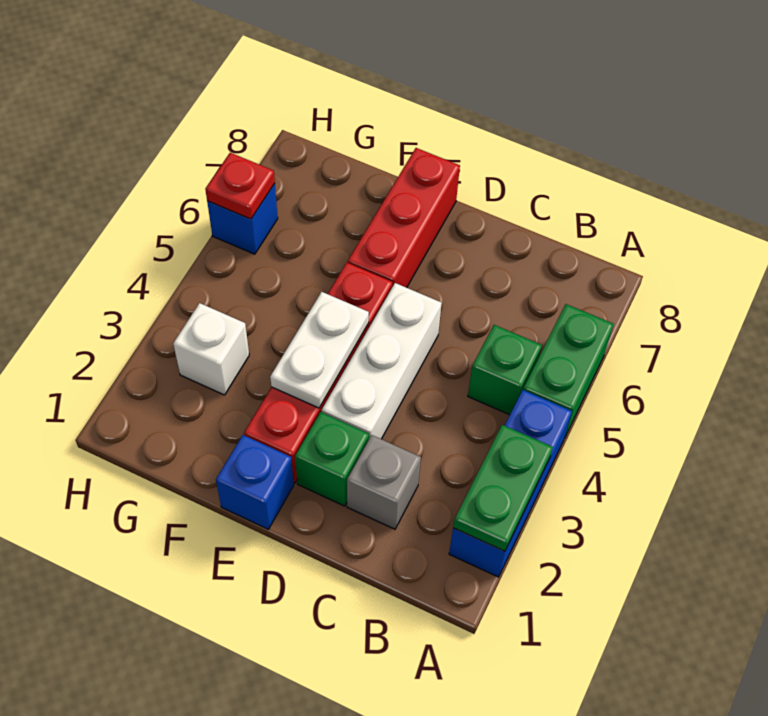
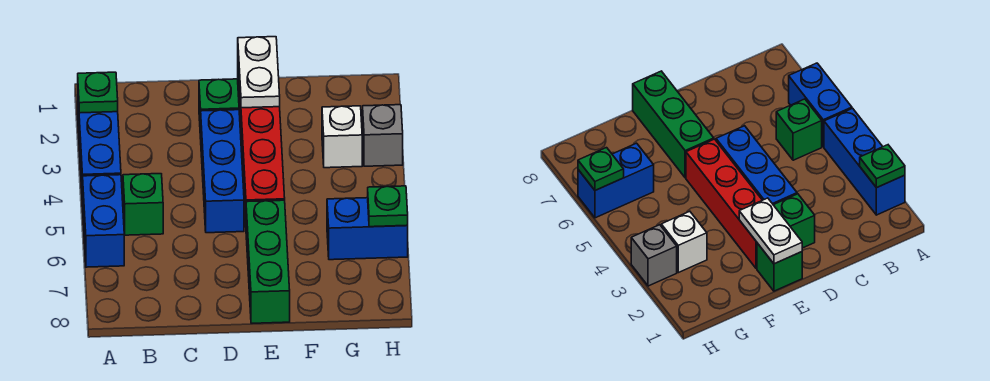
green 1x2 plate [453,425,553,551] -> green 1x1 plate [78,72,118,113]
green 1x2 brick [523,304,614,438] -> blue 1x2 brick [83,175,124,267]
grey 1x1 brick [347,435,421,529] -> grey 1x1 brick moved to [363,105,403,166]
white 1x3 brick [322,283,442,439] -> blue 1x3 brick [201,110,244,233]
blue 1x1 brick [216,435,294,529] -> green 1x1 brick [757,243,802,291]
white 1x2 plate [270,292,369,408] -> white 1x2 plate moved to [238,37,280,108]
red 1x3 brick [348,148,460,288] -> green 1x3 brick [246,200,290,323]
blue 1x1 brick [207,184,278,254] -> blue 1x2 brick [327,198,408,260]
red 1x1 plate [205,153,275,219] -> green 1x1 plate [368,186,408,227]

